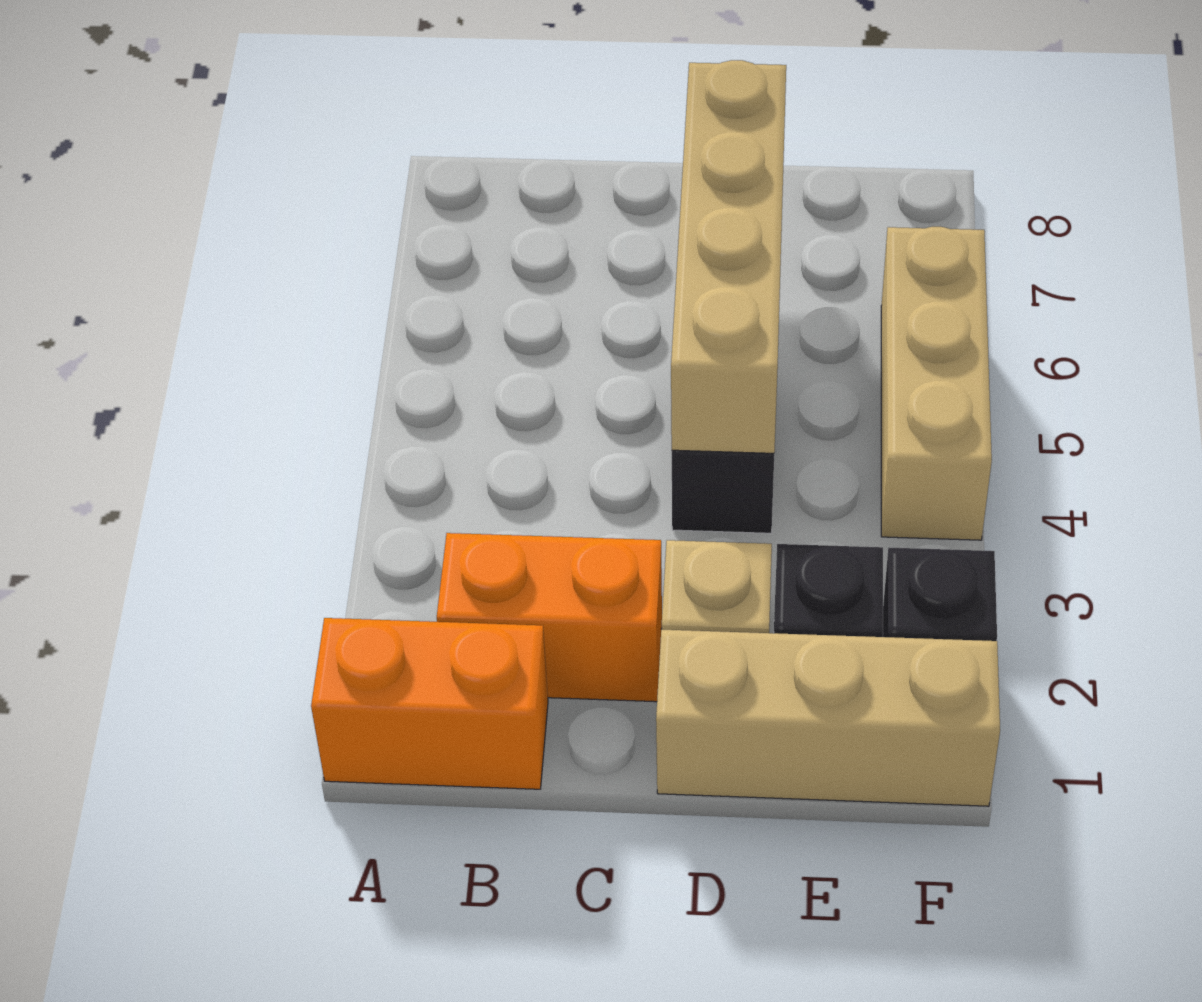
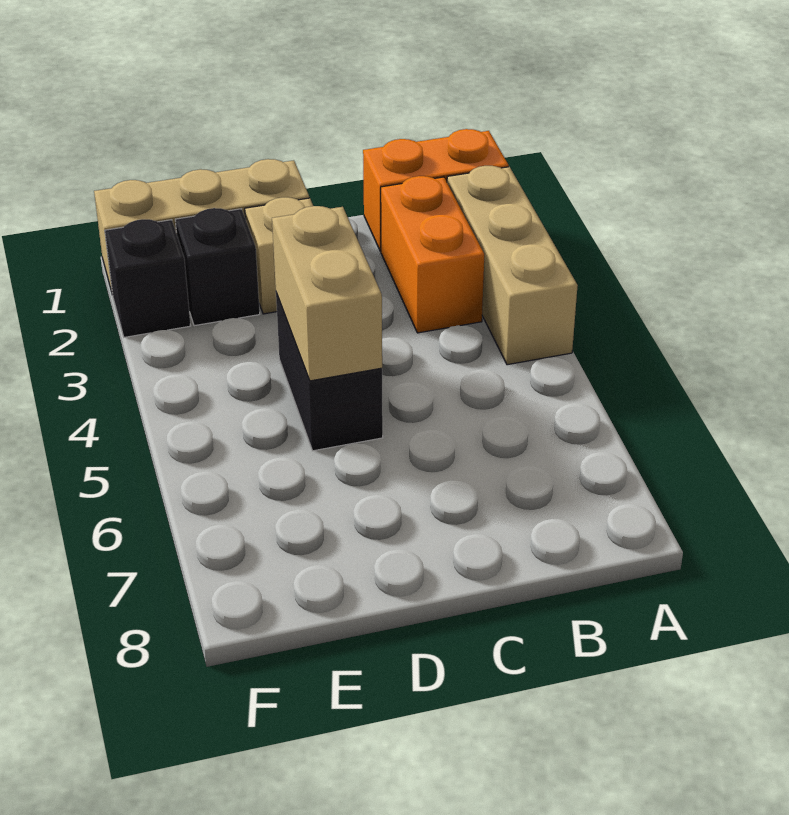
orange 1x2 brick [437,533,662,702] -> orange 1x2 brick turned to [381,176,484,333]
tan 1x4 brick [671,60,786,453] -> tan 1x2 brick [272,206,382,381]
tan 1x3 brick [881,227,992,540] -> tan 1x3 brick moved to [447,166,578,365]

